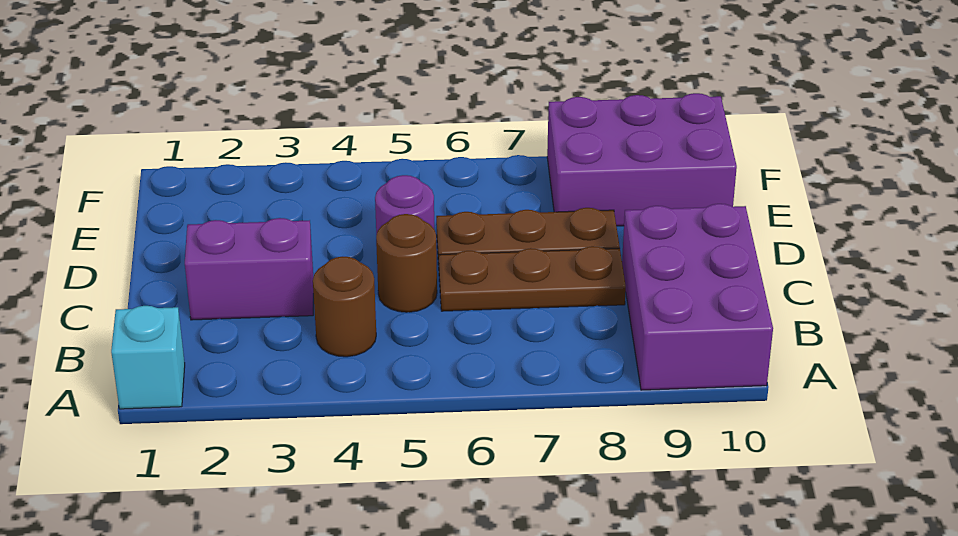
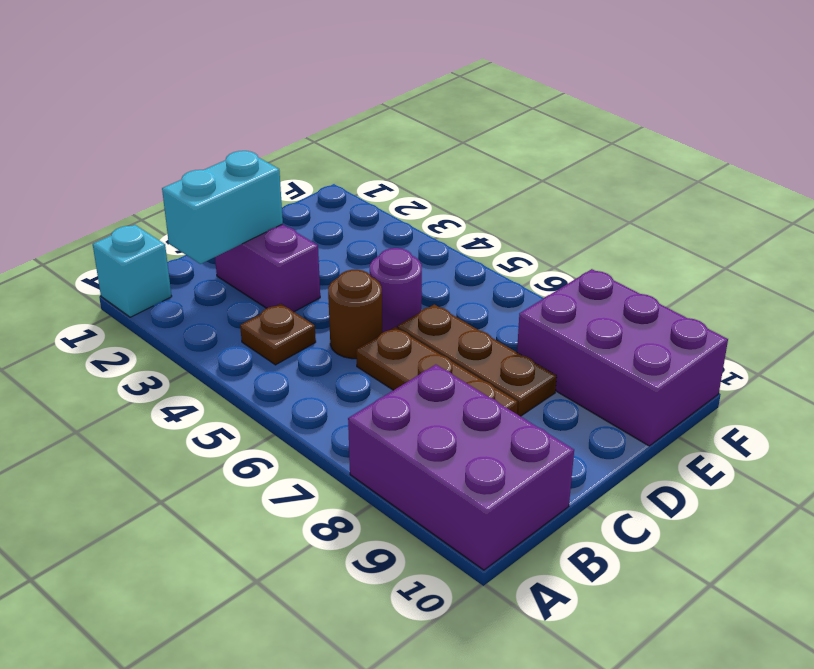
purple 2x3 brick [622,204,773,390] -> purple 2x3 brick turned to [348,365,574,570]
none -> cyan 1x2 brick [162,151,283,264]
brown 1x1 round brick [313,257,376,357] -> brown 1x1 plate [240,304,316,365]

